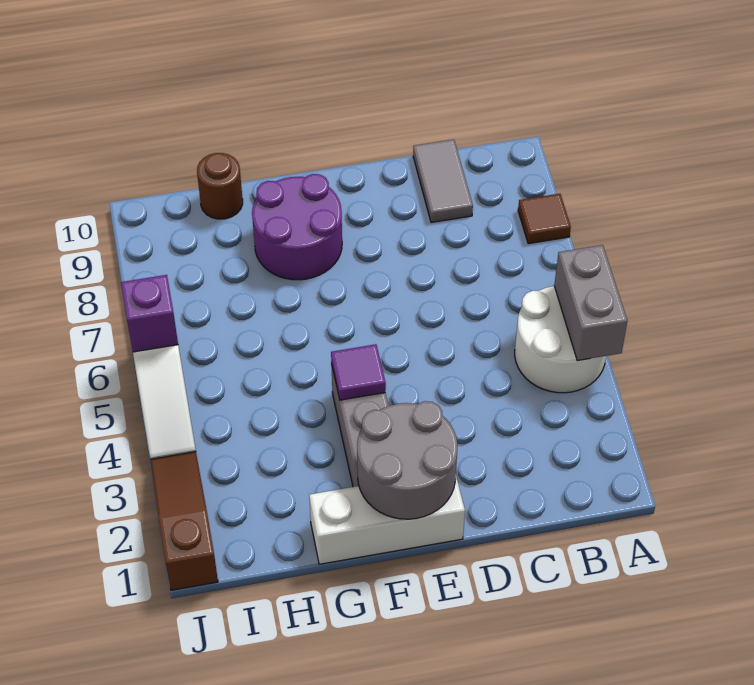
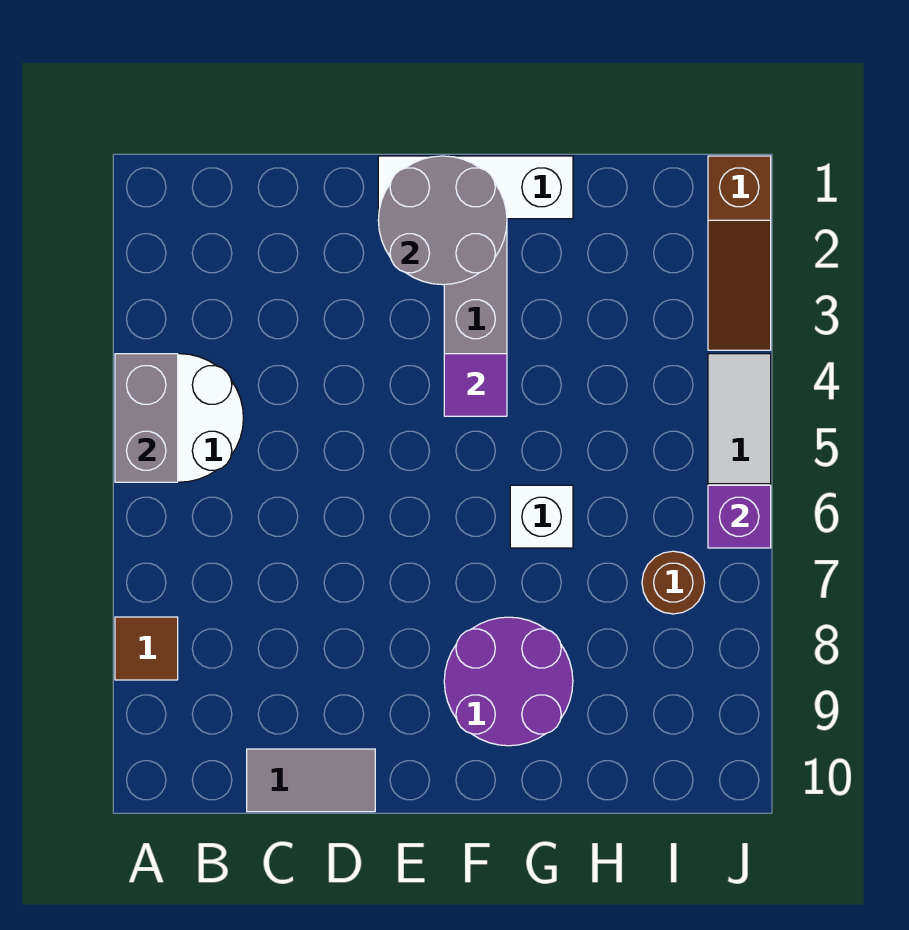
grey 1x2 tile [413,139,473,223] -> grey 1x2 tile turned to [247,749,375,812]
none -> white 1x1 brick [510,485,573,548]
brown 1x1 round brick [197,153,243,219] -> brown 1x1 round brick moved to [642,551,705,614]

